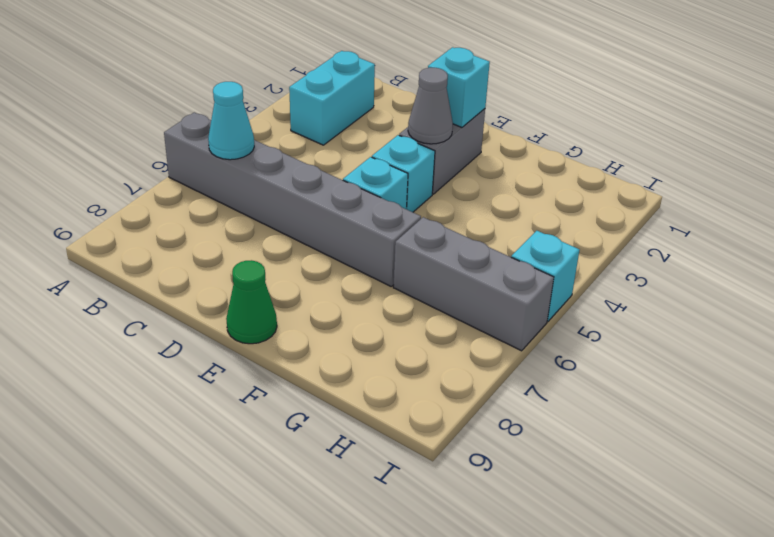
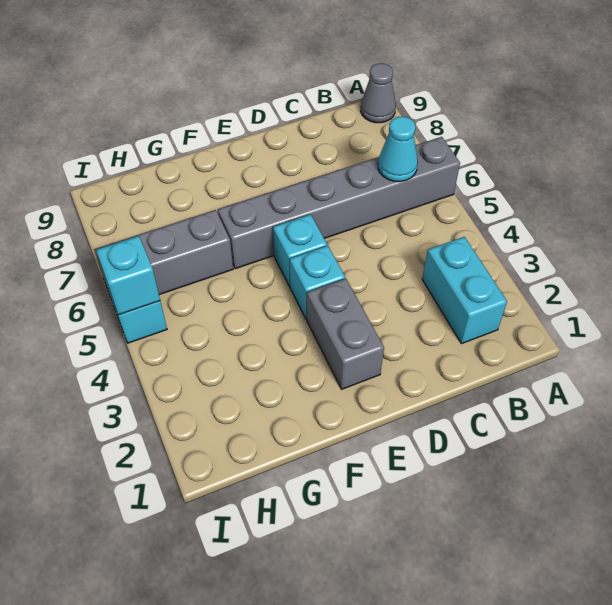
cyan 1x1 brick [428,47,490,127] -> cyan 1x1 brick moved to [96,236,160,315]
grey 1x1 cone [408,68,453,144] -> grey 1x1 cone moved to [361,63,396,123]
green 1x1 cone [226,260,277,344] -> none

